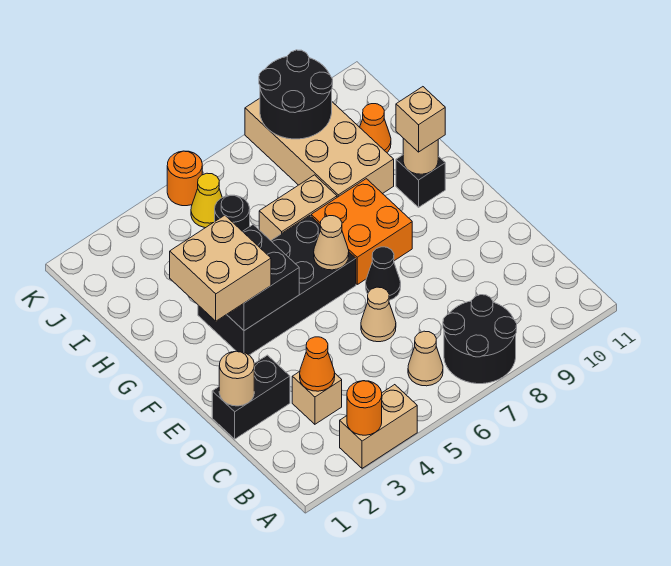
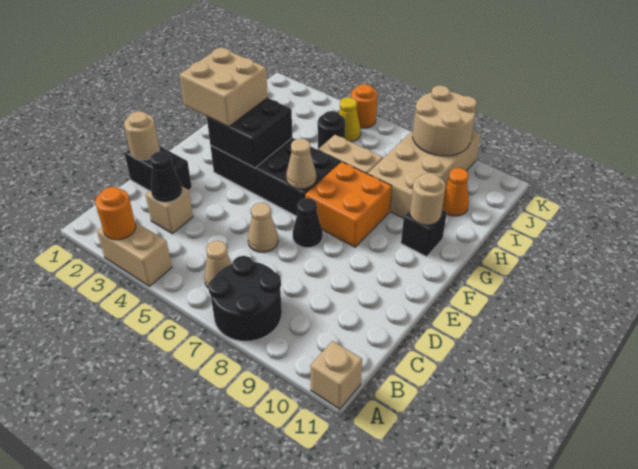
orange 1x1 cone [300,337,335,391] -> black 1x1 cone [151,151,182,202]
tan 1x1 brick [396,87,445,152] -> tan 1x1 brick moved to [310,341,362,409]
black 2x2 round brick [259,50,333,139] -> tan 2x2 round brick [413,85,477,156]

